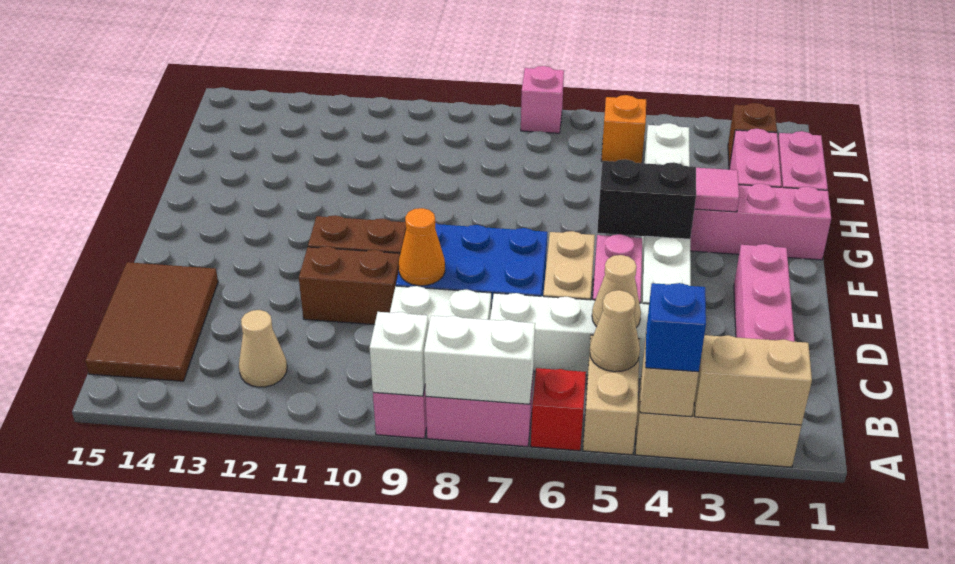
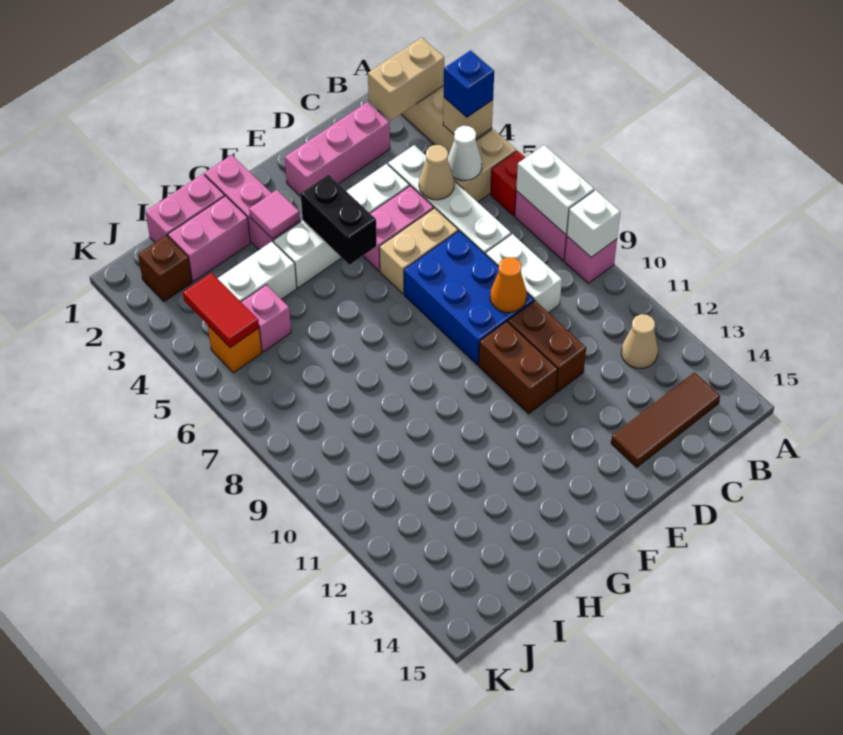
tan 1x2 brick [694,335,812,425] -> tan 1x2 brick turned to [368,38,444,121]
tan 1x1 cone [590,290,640,372] -> white 1x1 cone [448,126,482,181]
brown 2x3 tile [85,262,218,381] -> brown 1x3 tile [611,372,720,467]
none -> red 1x2 tile [183,273,259,348]
pink 1x1 brick [521,66,564,133] -> pink 1x1 brick moved to [241,285,291,352]

